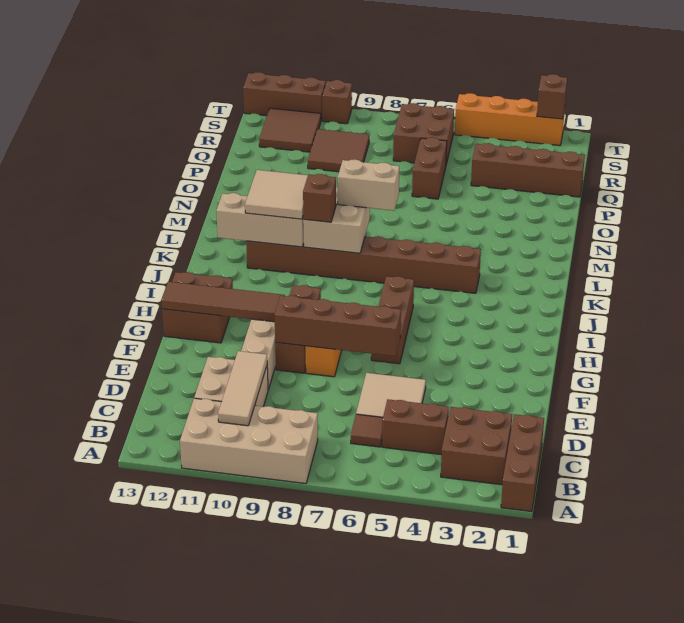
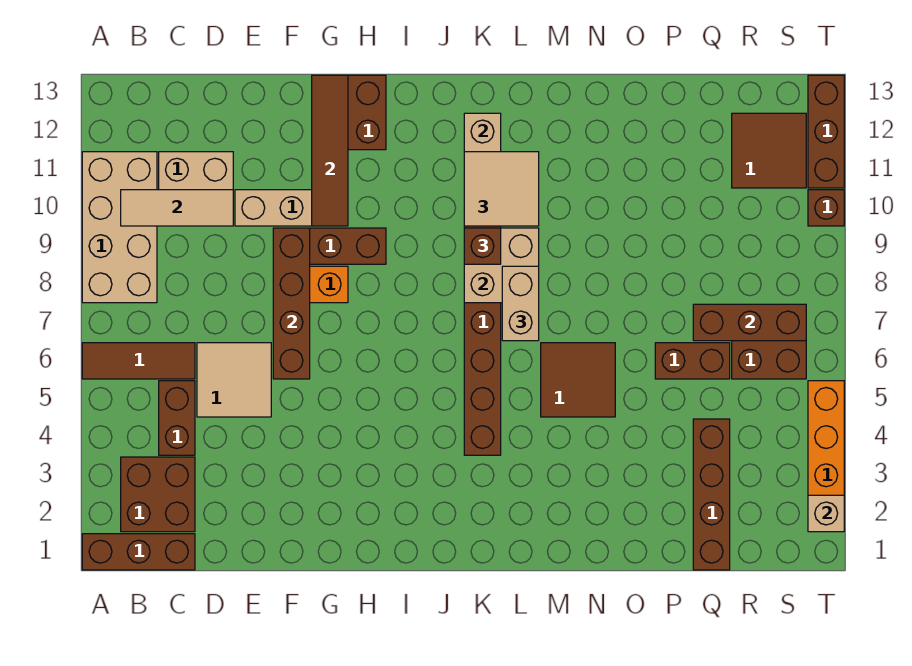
brown 1x1 tile [351,414,383,447] -> brown 1x3 tile [82,343,195,379]
brown 1x3 brick [371,276,414,364] -> brown 1x3 brick moved to [693,304,806,341]
brown 2x2 tile [308,129,369,172] -> brown 2x2 tile moved to [541,343,615,417]
brown 1x1 brick [537,74,567,119] -> tan 1x1 brick [808,495,844,532]

